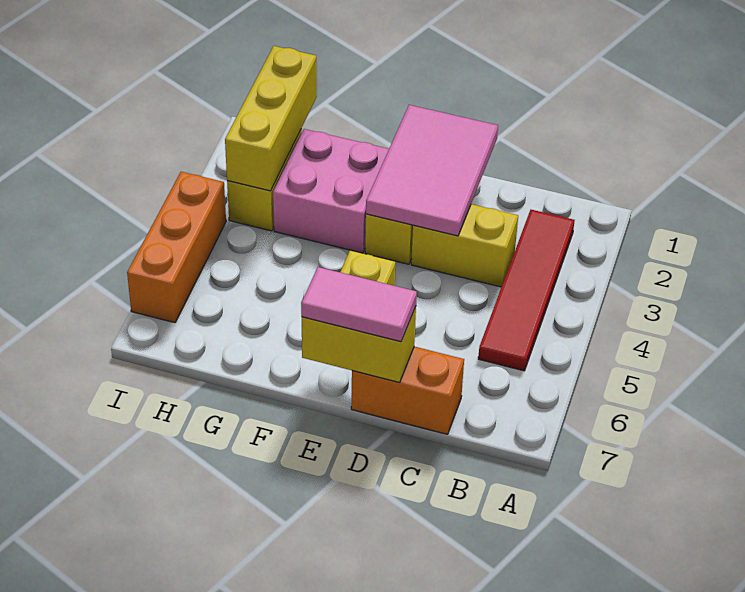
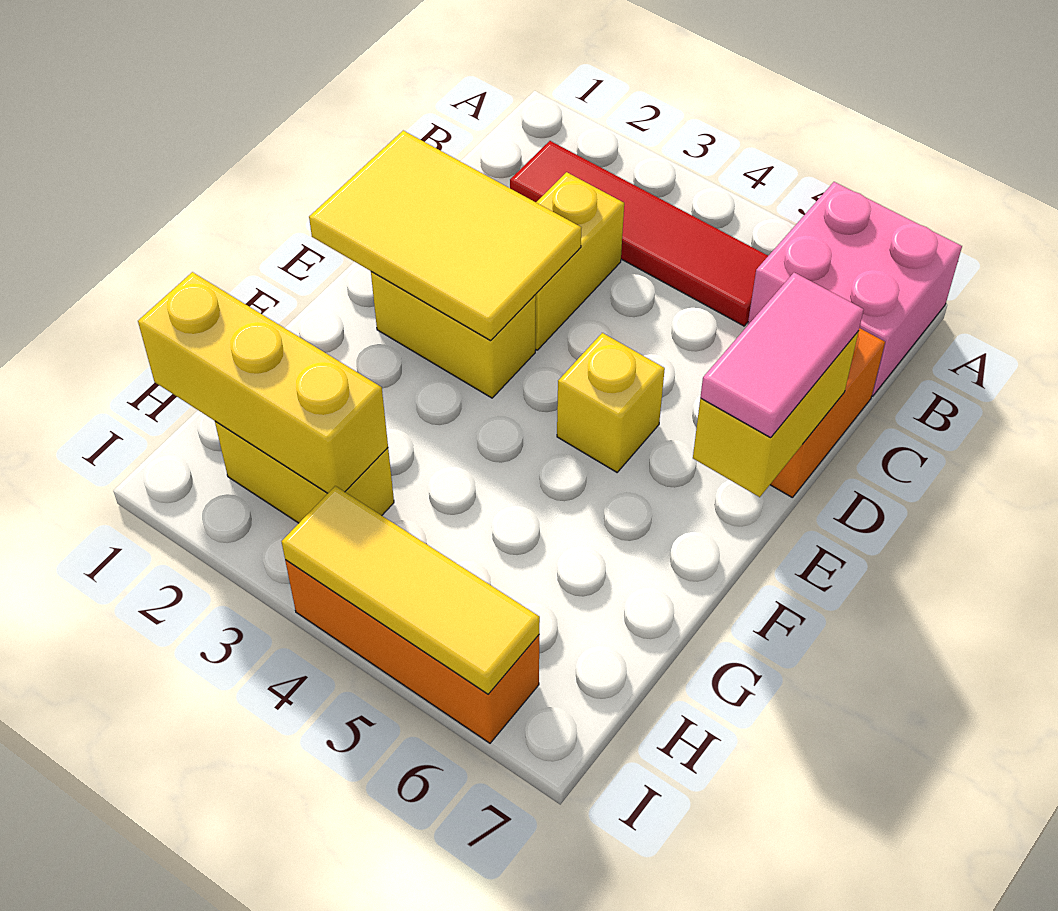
pink 2x3 tile [366,105,498,236] -> yellow 2x3 tile [309,131,581,341]
pink 2x2 brick [273,129,389,253] -> pink 2x2 brick moved to [748,182,962,396]
none -> yellow 1x3 tile [281,486,540,694]

